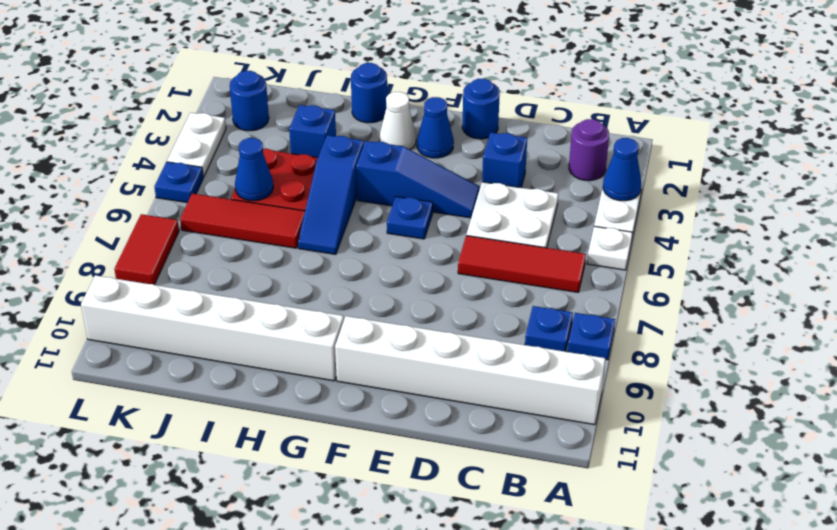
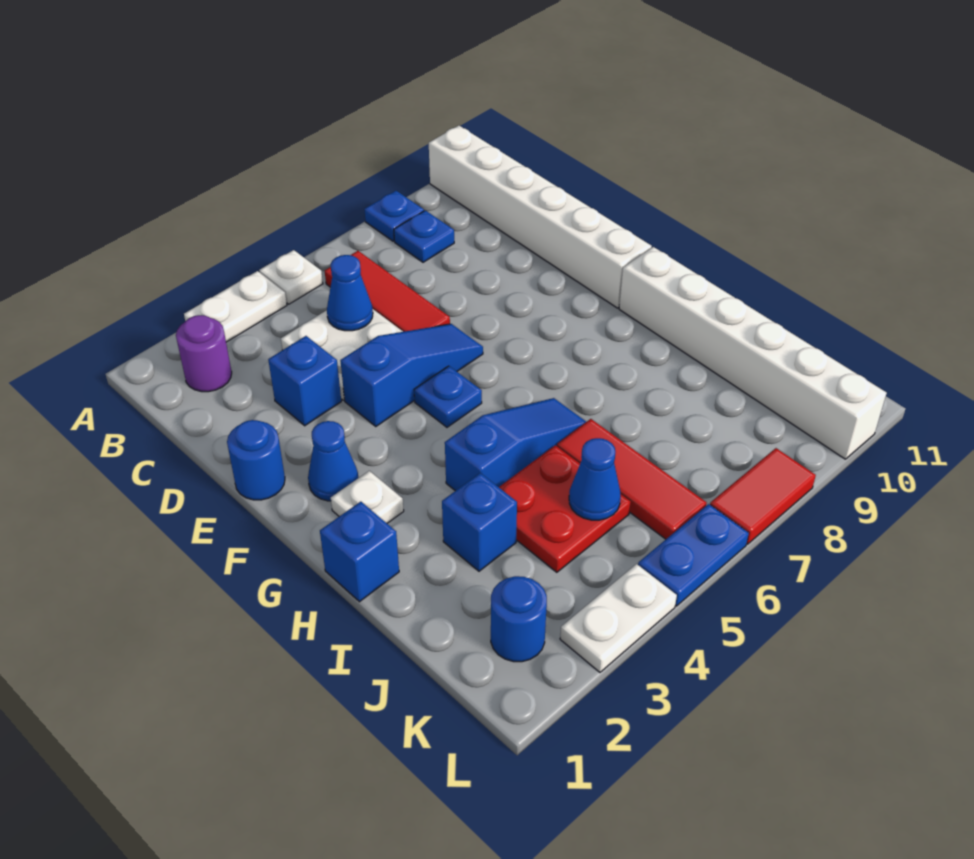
blue 1x1 cone [603,138,641,201] -> blue 1x1 cone moved to [327,255,373,331]
blue 1x3 slope [356,141,480,218] -> blue 1x3 slope turned to [340,324,483,426]
white 1x1 cone [380,92,416,150] -> white 1x1 plate [331,471,404,523]
blue 1x1 round brick [351,63,387,123] -> blue 1x1 brick [320,502,399,602]
blue 1x1 plate [154,162,203,203] -> blue 1x2 plate [638,504,749,606]

